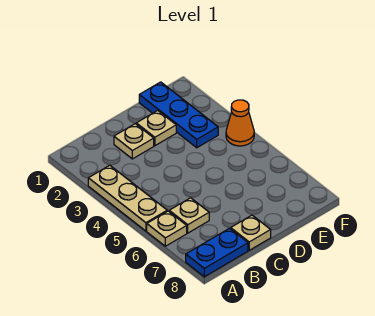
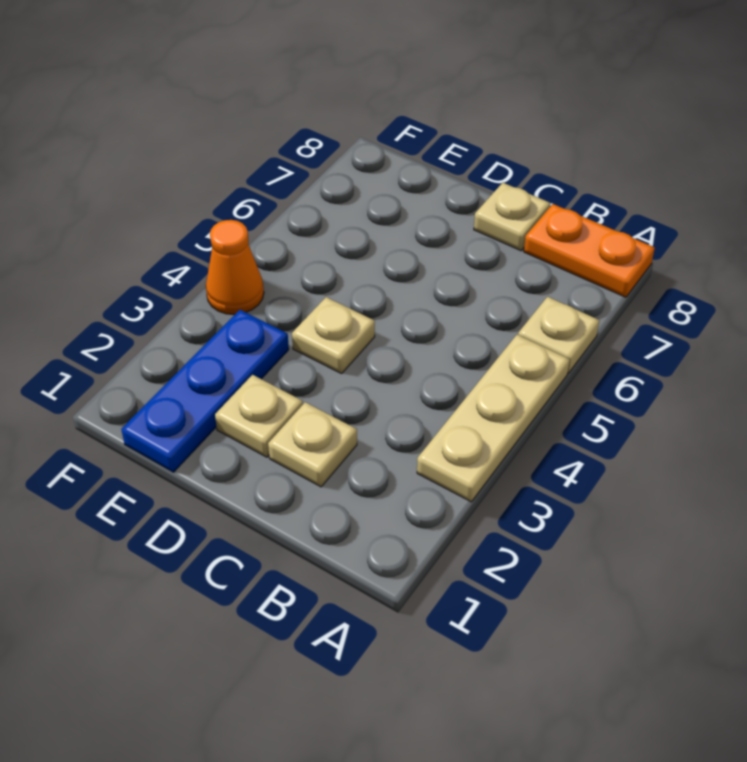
blue 1x2 plate [186,228,248,277] -> orange 1x2 plate [524,204,655,297]
tan 1x1 plate [169,198,209,233] -> tan 1x1 plate moved to [292,297,375,374]

